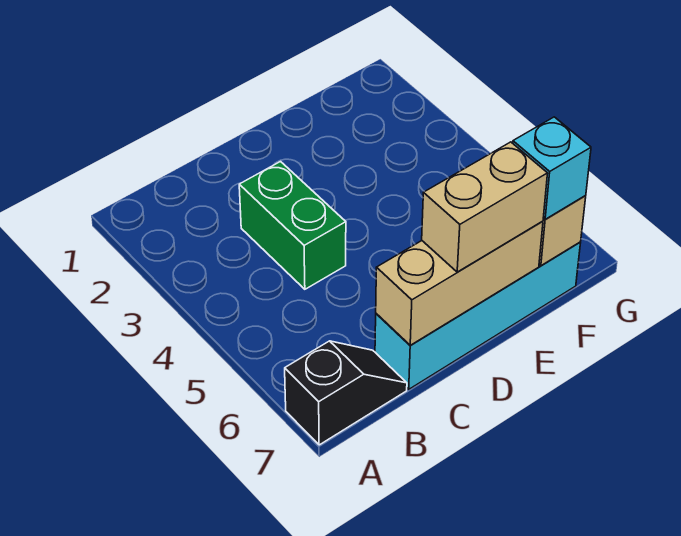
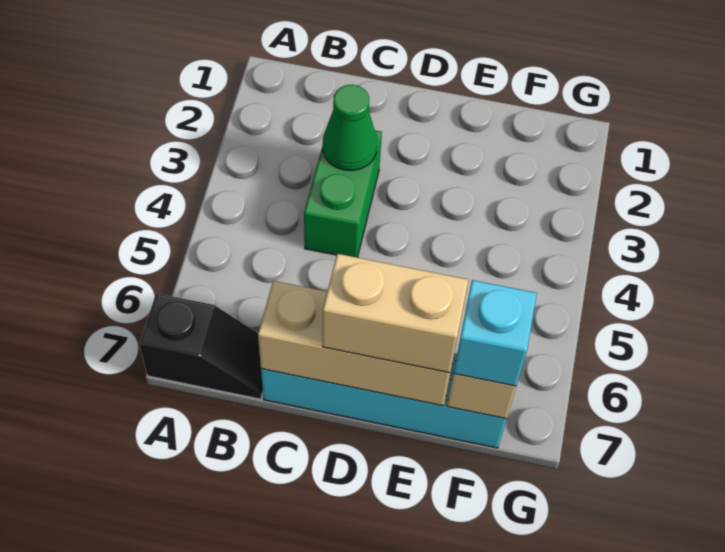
none -> green 1x1 cone [323,85,377,171]

